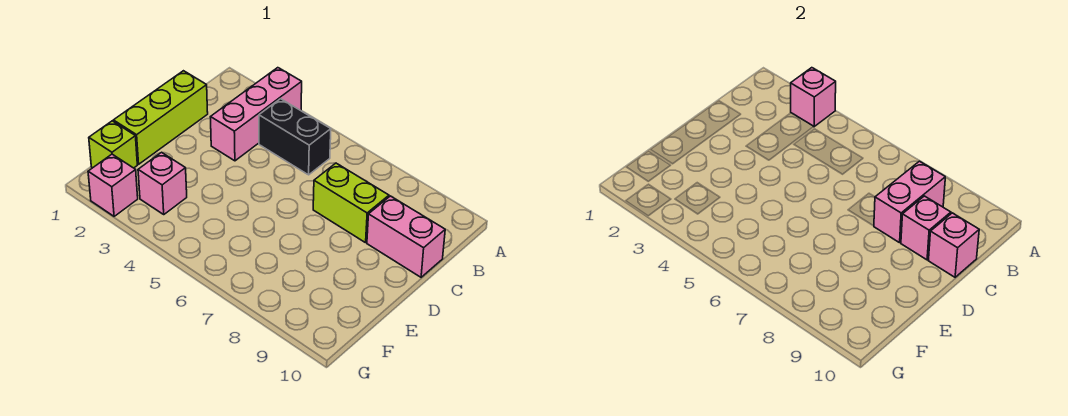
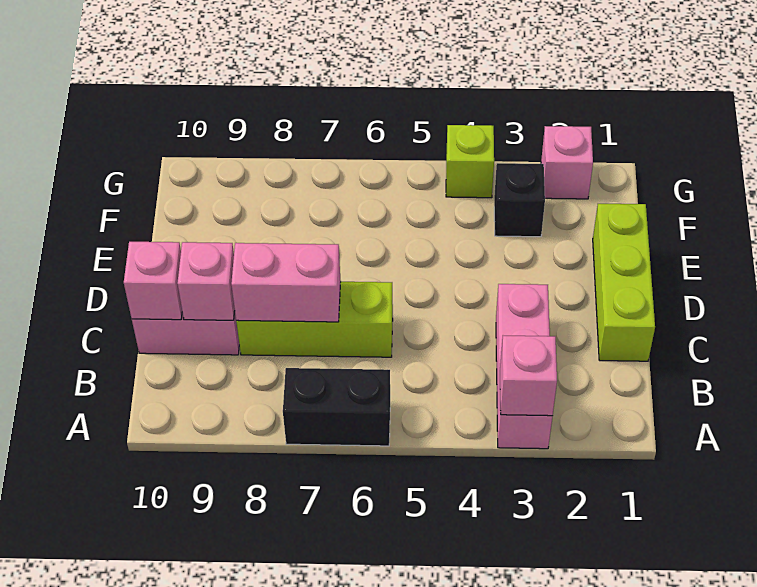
black 1x2 brick [259,99,331,175] -> black 1x2 brick moved to [283,368,390,446]
pink 1x2 brick [874,161,945,243] -> pink 1x2 brick turned to [231,243,341,322]
lime 1x2 brick [313,163,389,243] -> lime 1x3 brick [236,282,393,357]
lime 1x1 brick [89,121,137,168] -> lime 1x1 brick moved to [446,125,494,198]
pink 1x1 brick [138,152,187,214] -> black 1x1 brick [494,163,545,237]

